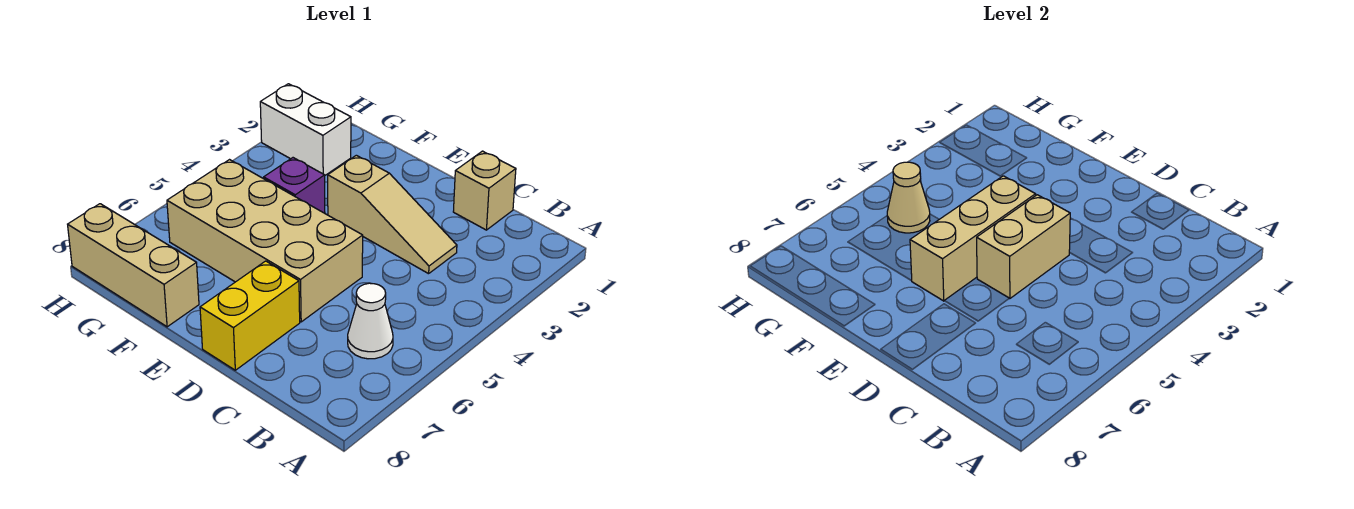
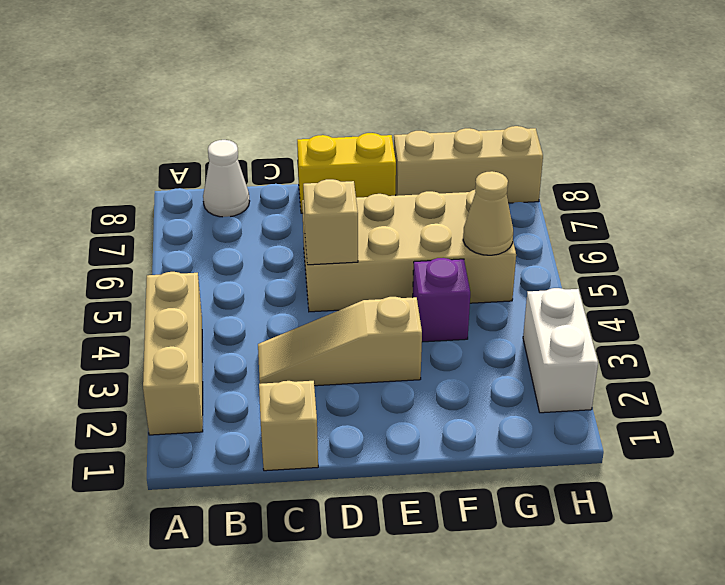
white 1x1 cone [348,283,393,359] -> white 1x1 cone moved to [203,140,250,217]
tan 1x2 brick [977,195,1070,299] -> tan 1x1 brick [303,179,358,265]
yellow 1x2 brick [200,261,300,370] -> yellow 1x2 brick turned to [297,133,396,213]
tan 1x3 brick [910,176,1036,301] -> tan 1x3 brick moved to [143,272,203,435]
white 1x2 brick [260,84,351,175] -> white 1x2 brick turned to [523,288,598,413]

